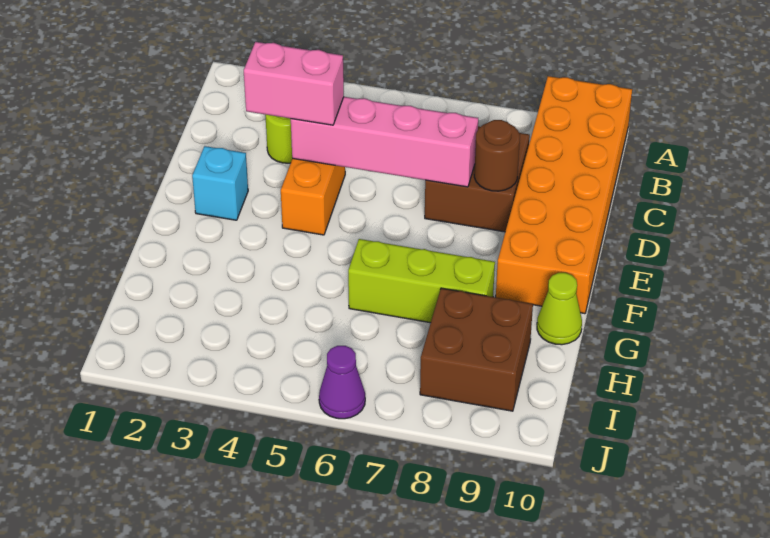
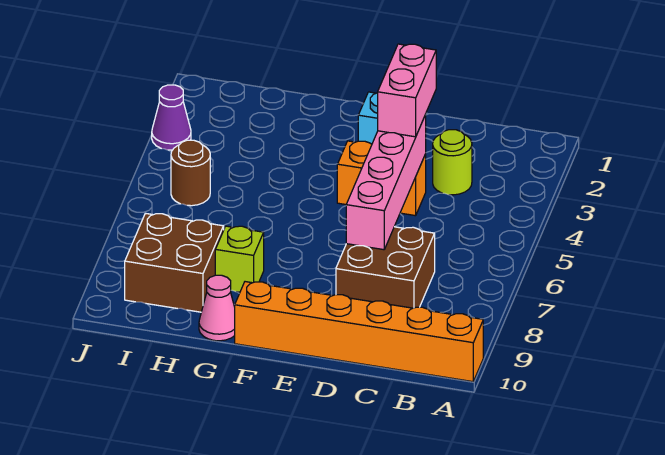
orange 2x6 brick [496,76,632,314] -> orange 1x6 brick [235,282,483,382]
brown 1x1 round brick [474,120,520,191] -> brown 1x1 round brick moved to [171,140,210,206]
lime 1x3 brick [348,239,495,323] -> lime 1x1 brick [215,226,264,292]
lime 1x1 cone [537,273,582,345] -> pink 1x1 cone [199,275,235,341]
purple 1x1 cone [319,346,365,419] -> purple 1x1 cone moved to [152,85,191,150]

